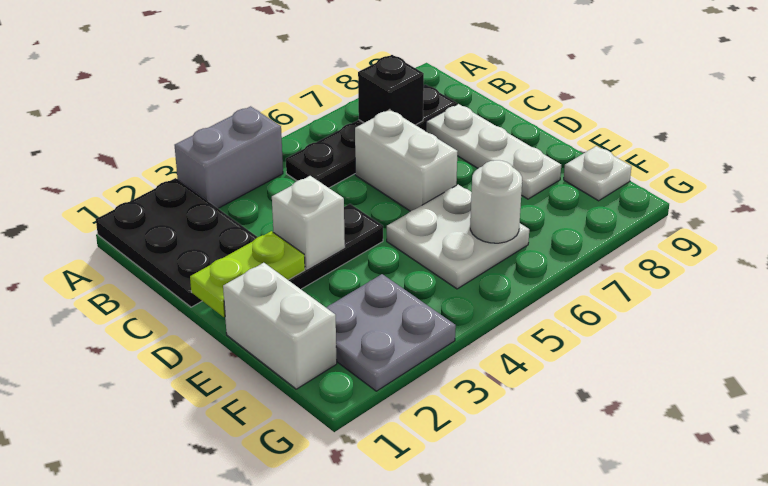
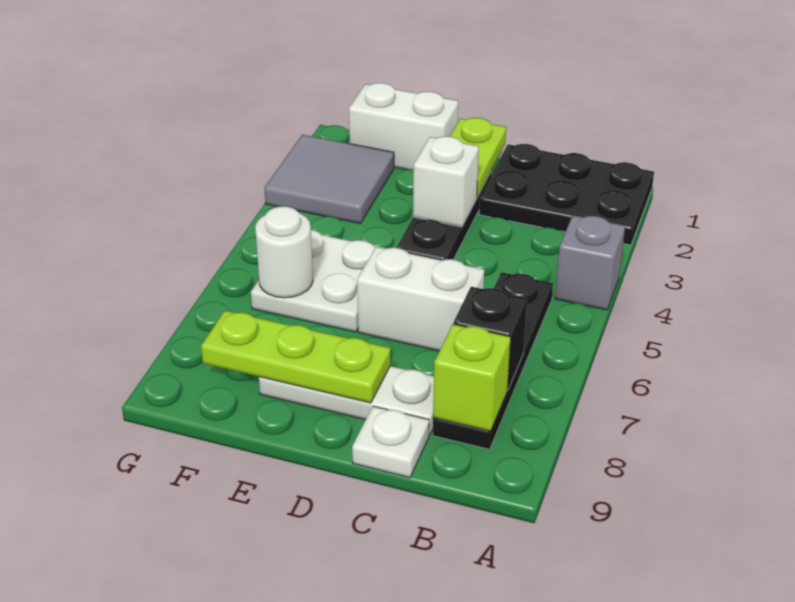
grey 1x2 brick [175,106,283,208] -> grey 1x1 brick [555,215,625,310]
none -> lime 1x1 brick [433,324,511,431]
none -> lime 1x3 plate [201,311,390,403]
grey 2x2 plate [326,274,456,391] -> grey 2x2 tile [264,135,394,224]
white 1x1 plate [564,146,631,201] -> white 1x1 plate moved to [352,406,429,478]

